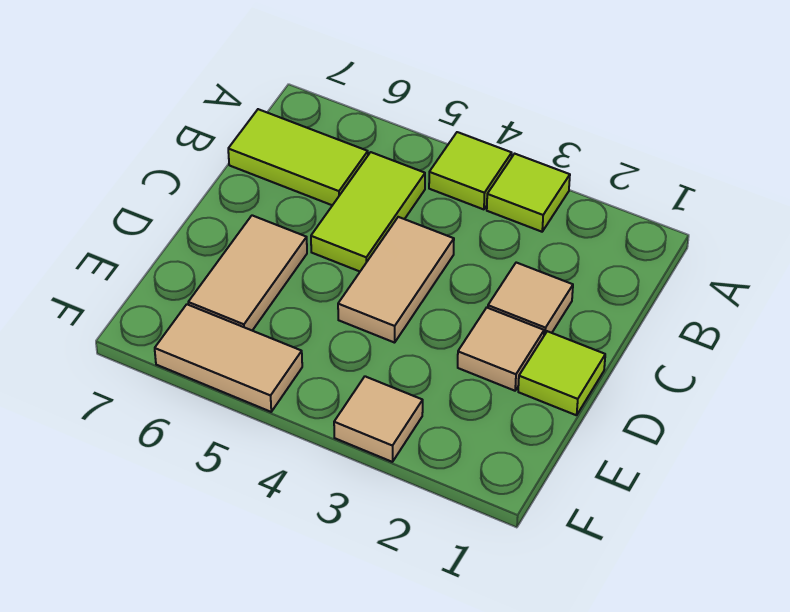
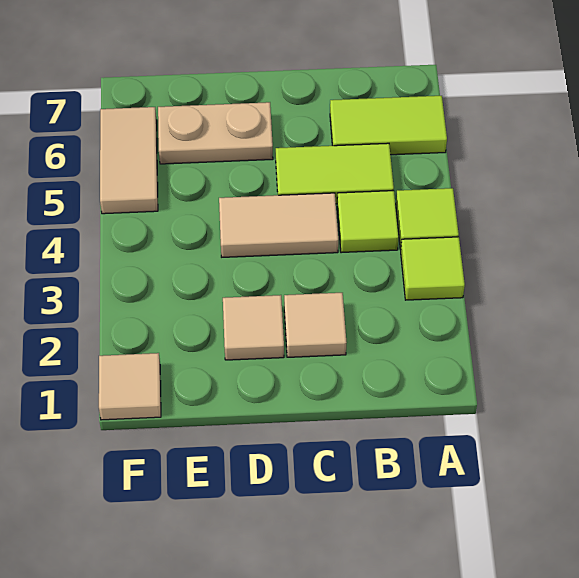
lime 1x2 tile [228,109,368,205] -> lime 1x2 tile turned to [330,96,447,155]
lime 1x1 tile [518,331,605,415] -> lime 1x1 tile moved to [337,191,399,253]
tan 1x2 tile [188,215,307,330] -> tan 1x2 plate [158,102,273,164]
tan 1x1 tile [334,376,423,462] -> tan 1x1 tile moved to [99,353,161,420]

